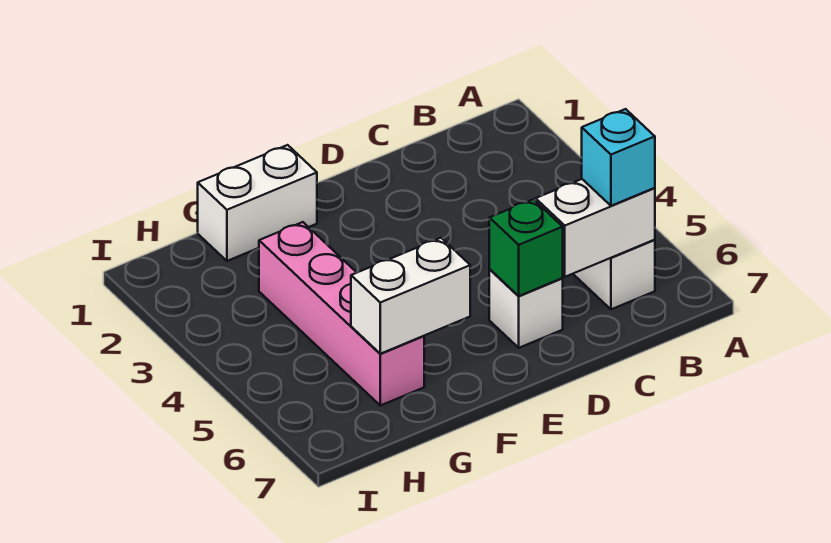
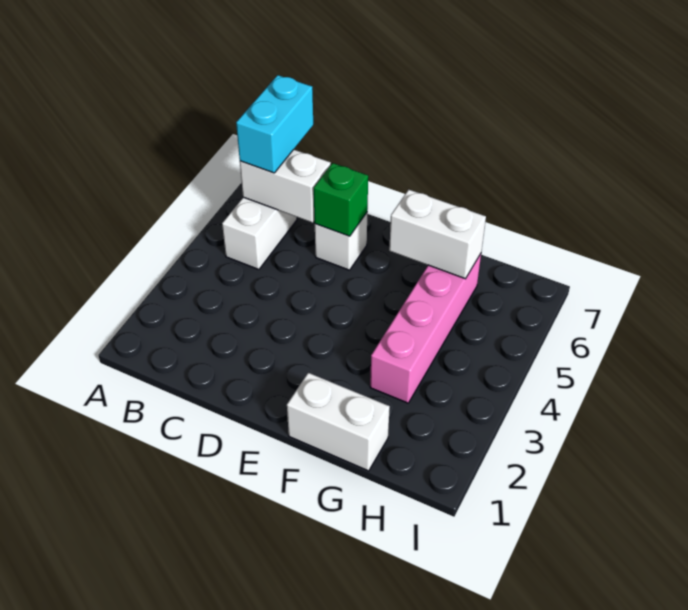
cyan 1x1 brick [582,109,655,206] -> cyan 1x2 brick [236,75,313,173]

